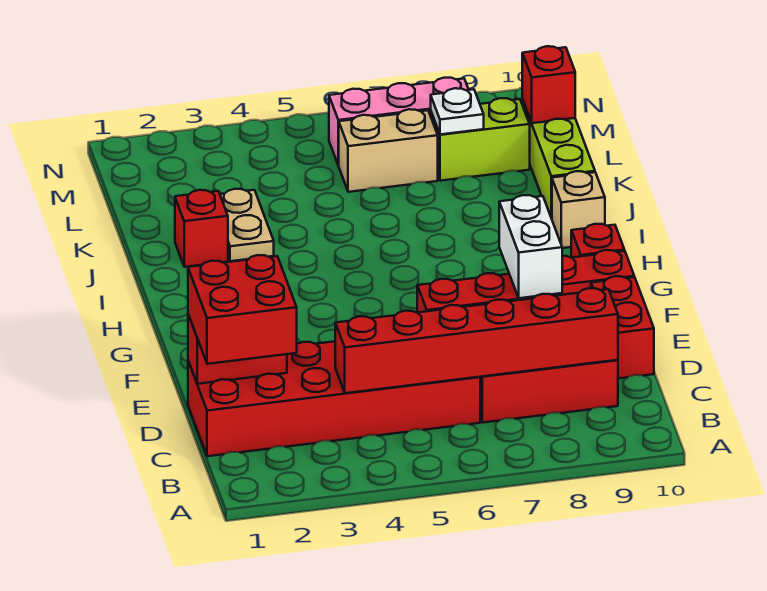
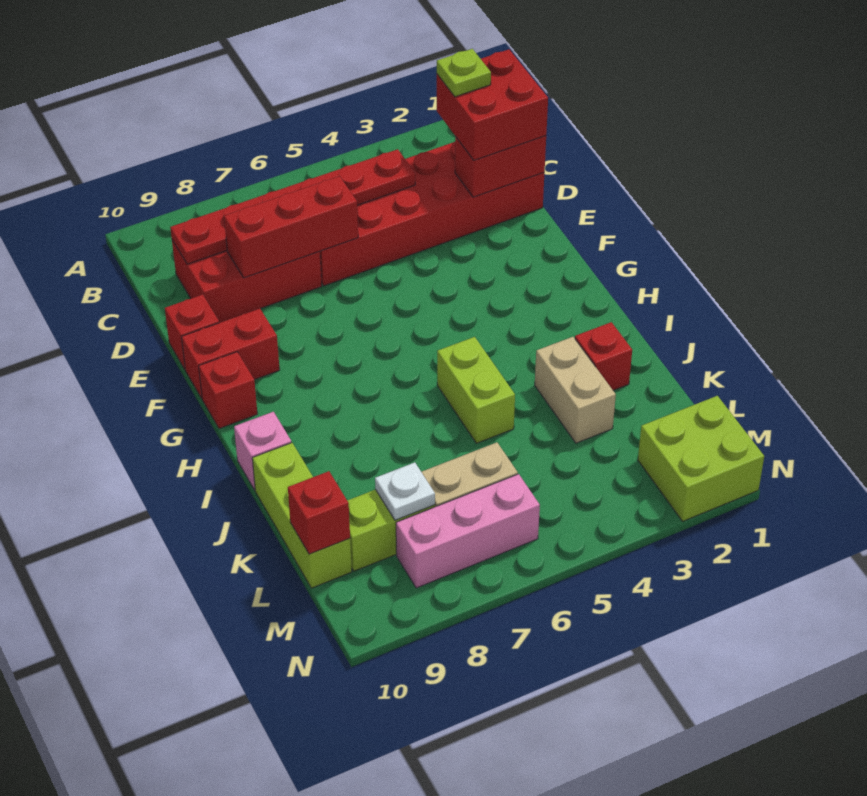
none -> lime 1x1 plate [437,49,491,97]
red 1x6 brick [335,288,618,393] -> red 1x6 plate [170,149,415,264]
white 1x2 brick [499,195,562,298] -> none
red 1x2 brick [591,276,654,379] -> red 1x1 brick [165,294,219,369]
none -> lime 1x2 brick [437,337,515,443]
tan 1x1 brick [552,171,605,248] -> pink 1x1 brick [234,412,292,490]
tan 1x2 plate [220,189,274,261] -> tan 1x2 brick [535,337,616,443]
none -> lime 2x2 brick [638,396,764,521]

